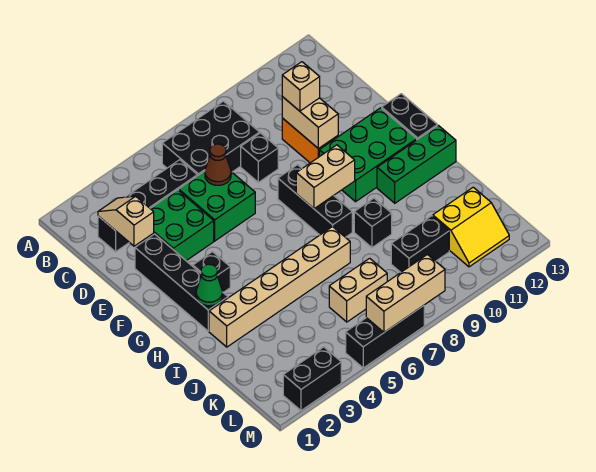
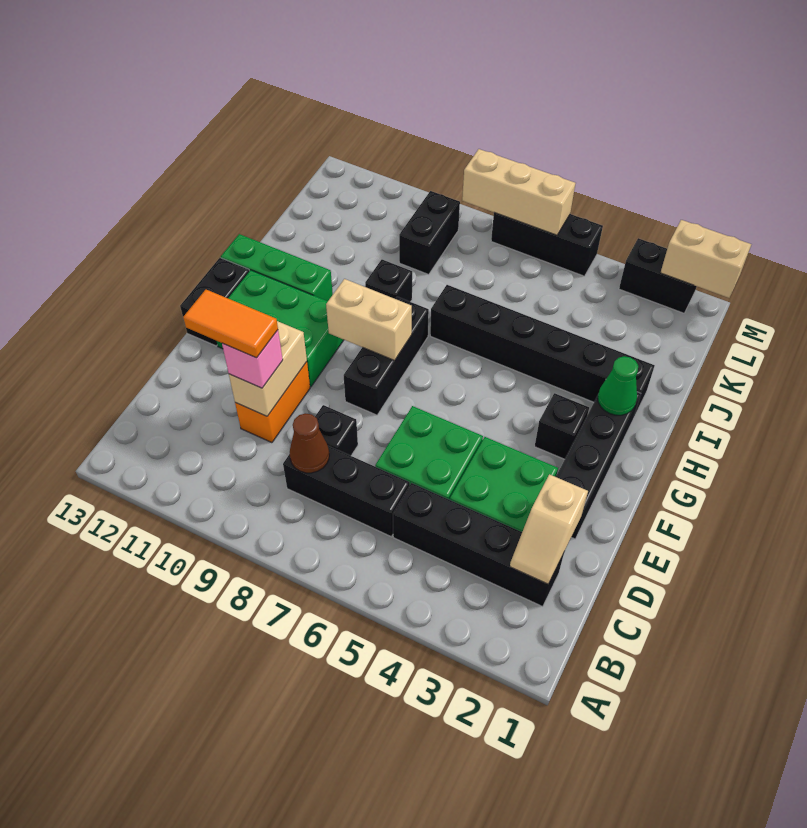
black 2x3 brick [162,101,260,176] -> black 1x3 brick [283,446,410,537]
brown 1x1 cone [205,144,231,185] -> brown 1x1 cone moved to [290,413,329,473]
tan 1x1 brick [282,62,320,111] -> pink 1x1 brick [222,330,283,388]
none -> orange 1x2 tile [183,290,278,358]
tan 1x6 brick [209,226,350,347] -> black 1x6 brick [430,285,655,416]
tan 1x2 brick [329,258,387,322] -> tan 1x2 brick moved to [661,220,751,298]
black 1x2 brick [391,216,449,272] -> black 1x2 brick turned to [399,191,460,274]
yellow 2x2 slope [433,187,509,267] -> none

